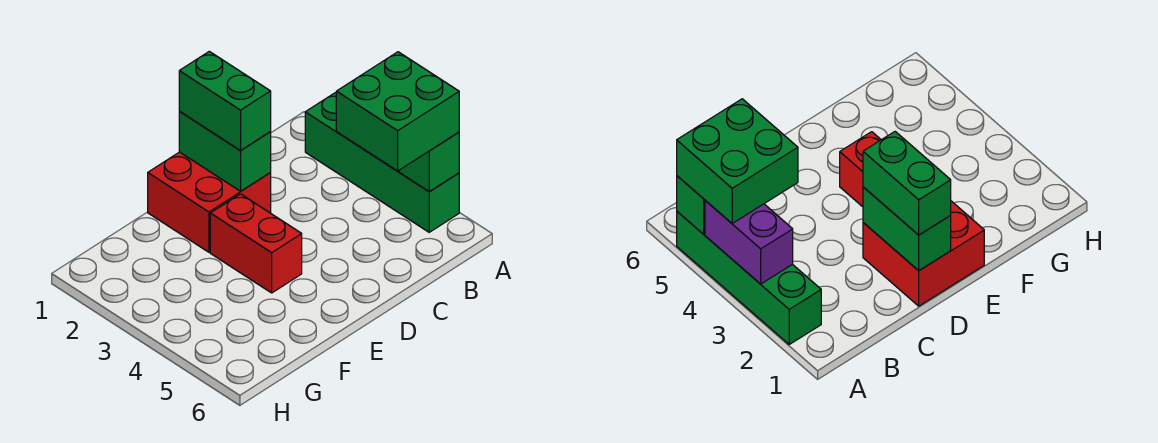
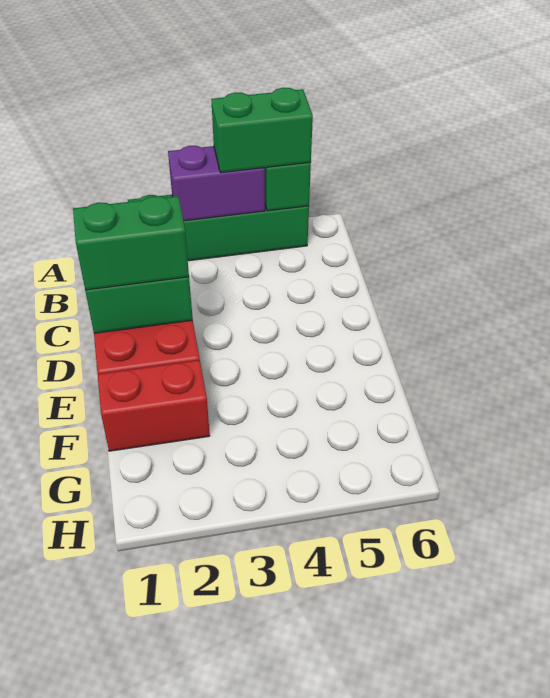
green 2x2 brick [336,52,459,171] -> green 1x2 brick [211,88,313,173]
red 1x2 brick [210,194,302,293] -> red 1x2 brick moved to [98,360,210,451]

